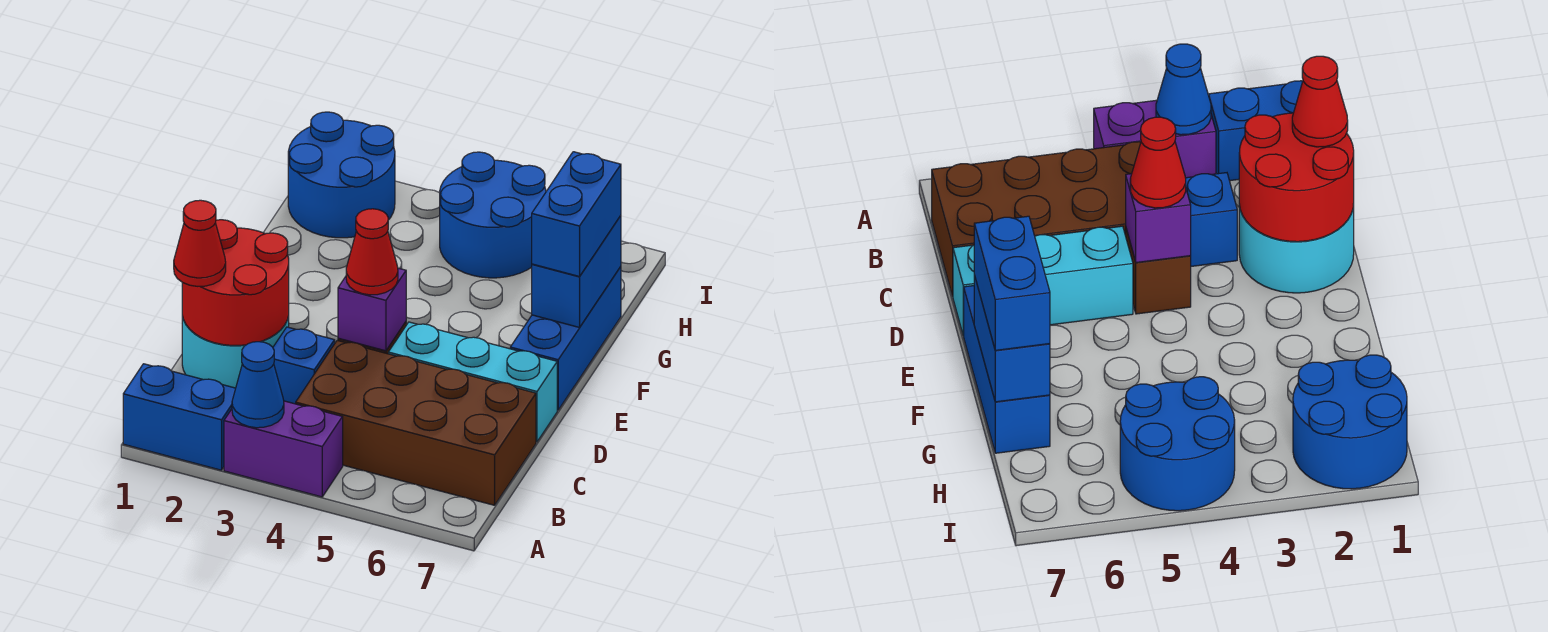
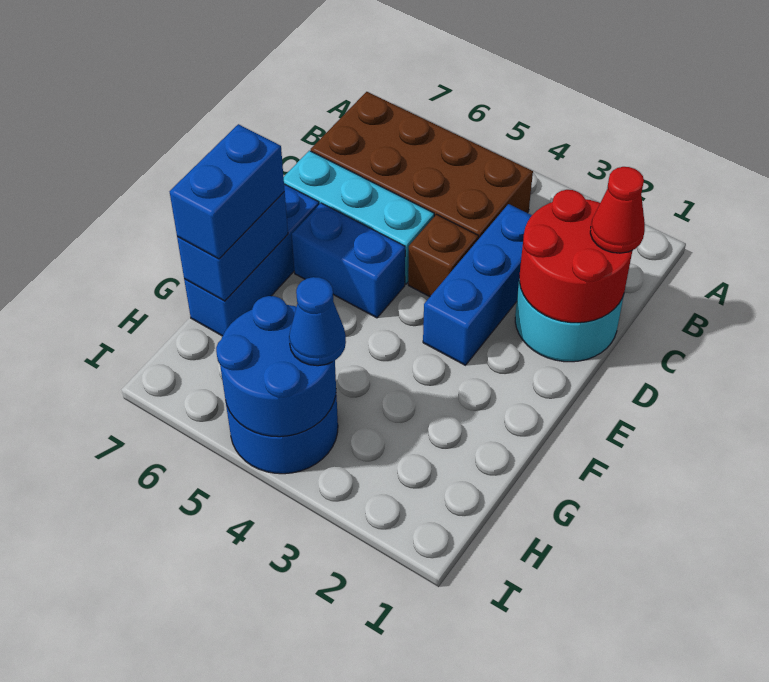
blue 1x2 brick [123,364,236,470] -> blue 1x2 brick moved to [292,203,405,318]
purple 1x2 brick [224,401,343,497] -> none
blue 1x1 cone [232,342,284,428] -> blue 1x1 cone moved to [289,277,346,366]
blue 1x1 brick [273,327,335,404] -> blue 1x3 brick [423,204,532,365]
purple 1x1 brick [338,268,406,351] -> none
red 1x1 cone [346,209,398,295] -> none
blue 2x2 round brick [288,112,395,238] -> blue 2x2 round brick moved to [216,296,336,437]

